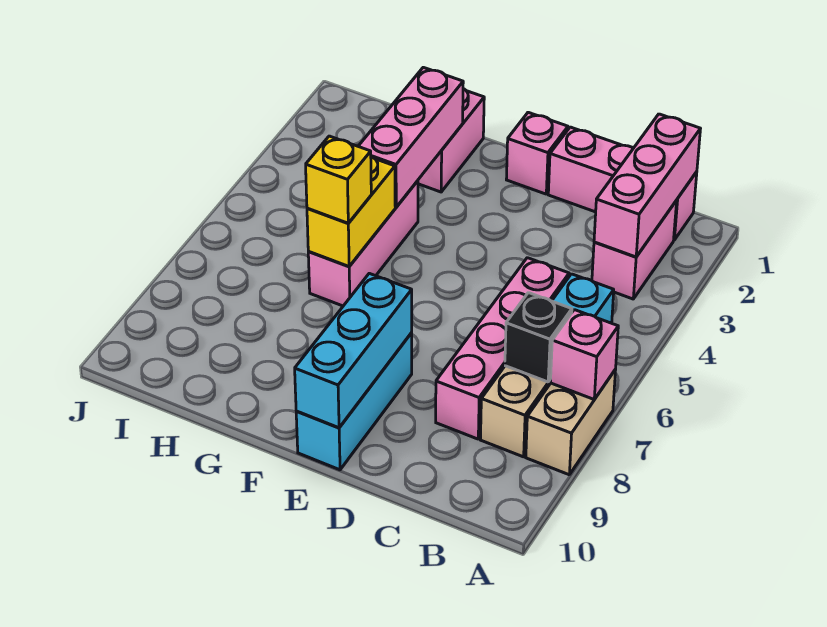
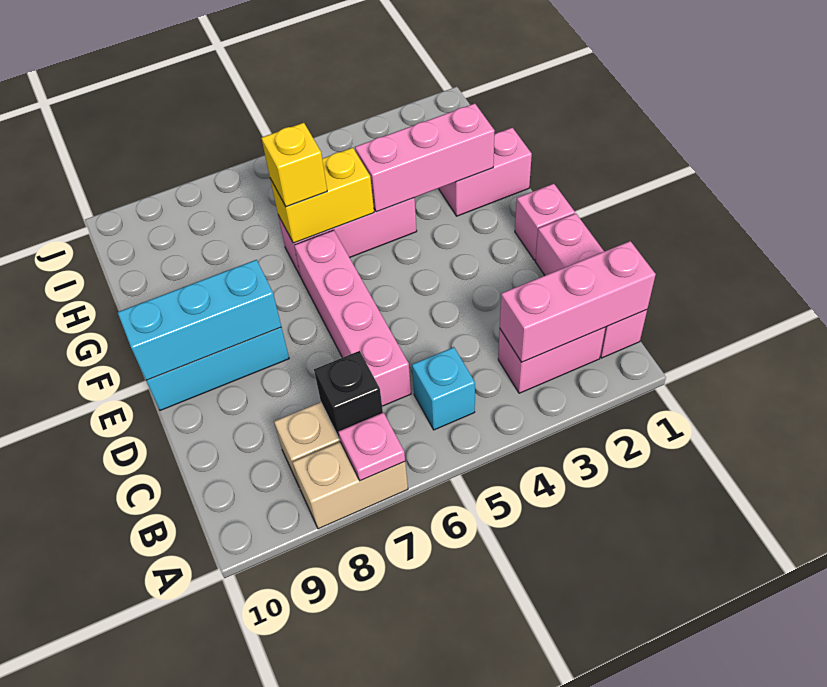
pink 1x1 brick [550,310,618,399] -> pink 1x1 plate [339,413,405,481]
pink 1x4 brick [436,258,569,439] -> pink 1x4 brick turned to [294,230,411,406]

